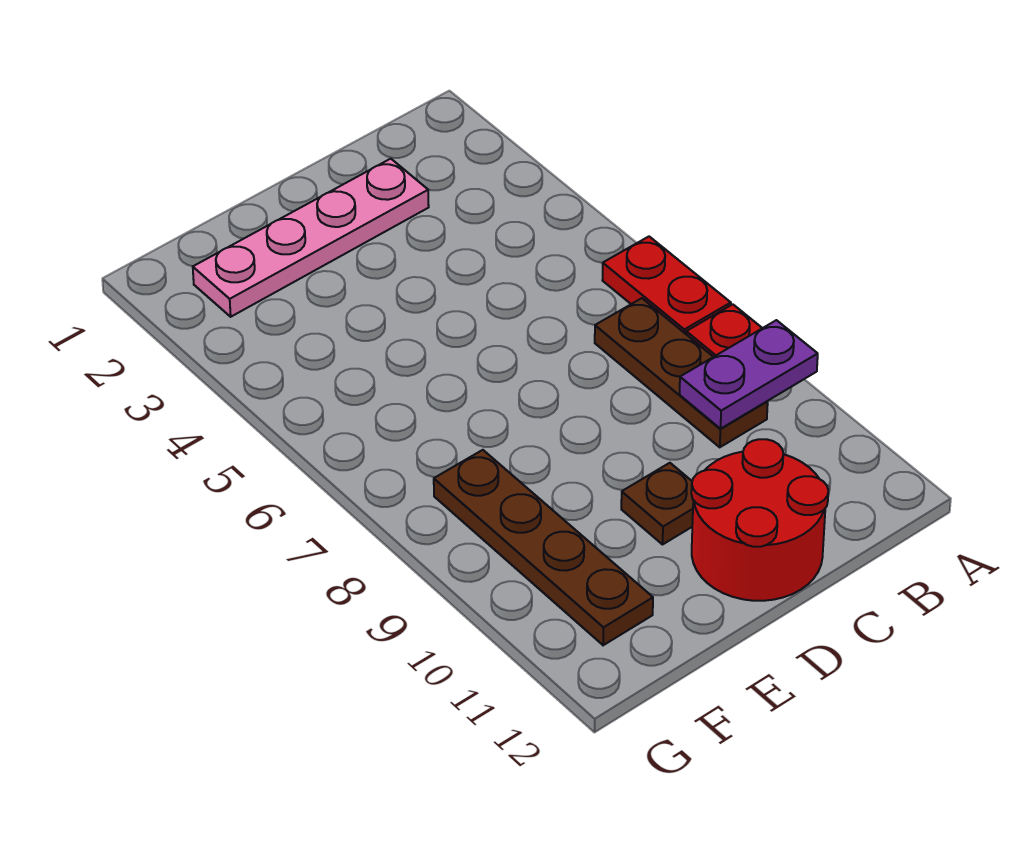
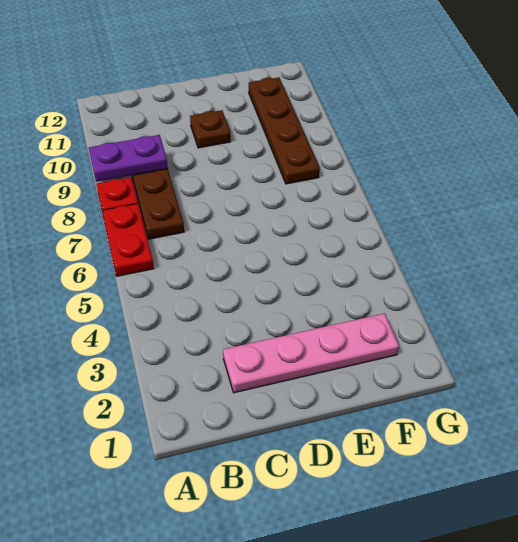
red 2x2 round brick [691,439,828,601] -> none

